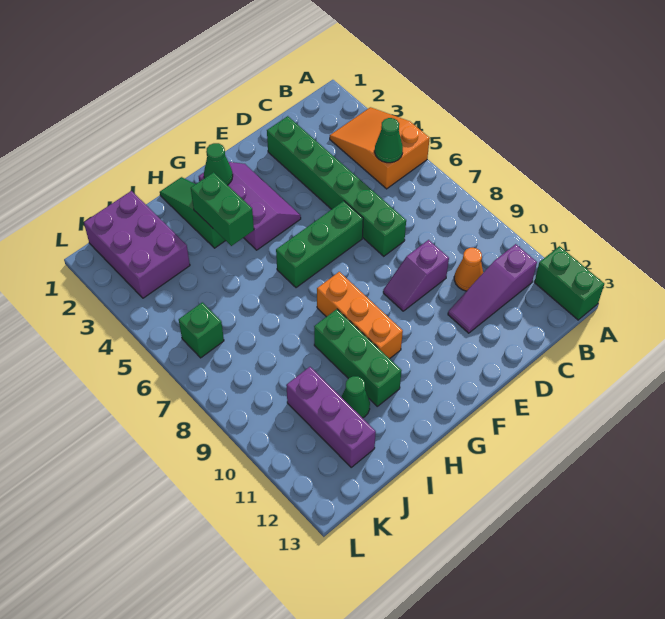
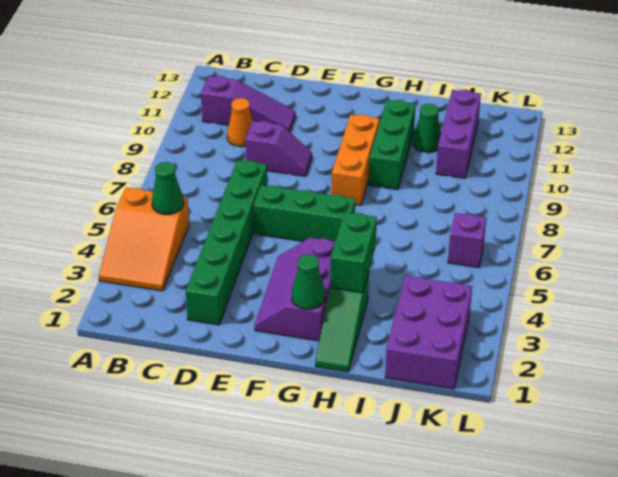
green 1x2 brick [534,246,604,320] -> none
green 1x1 brick [179,302,224,358] -> purple 1x1 brick [448,213,486,268]

